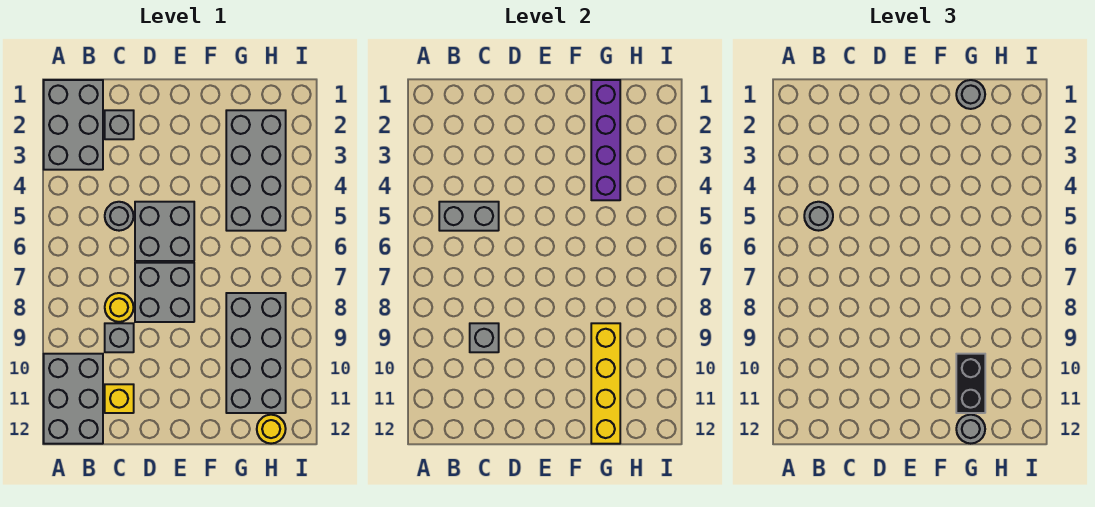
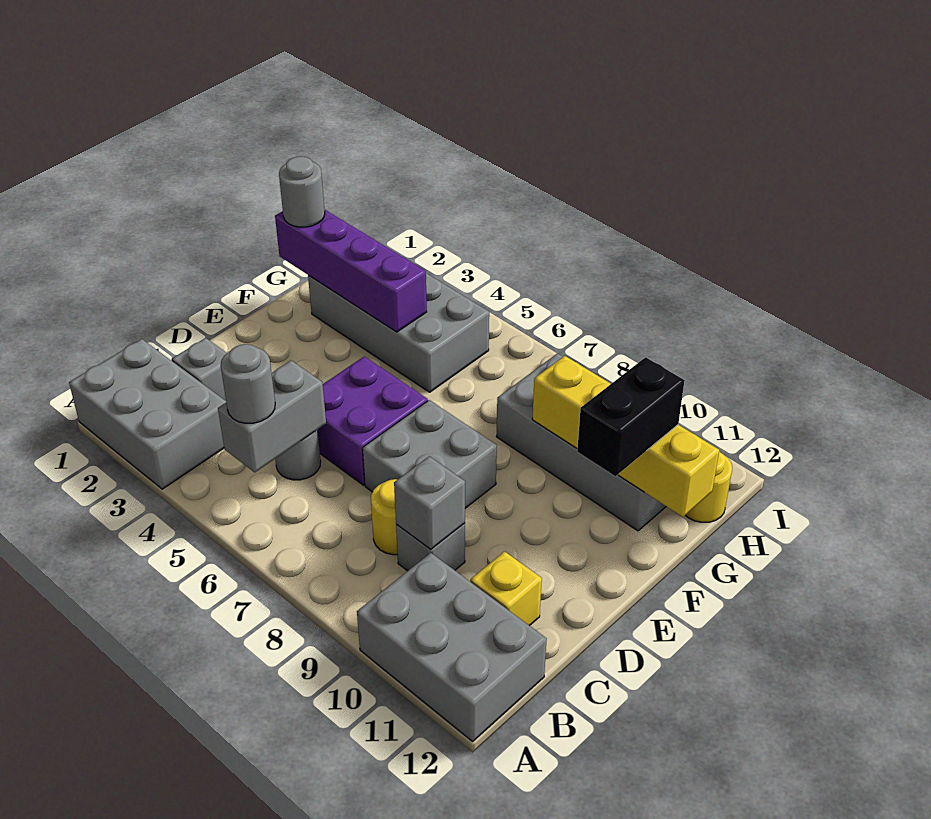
grey 2x2 brick [135,202,194,261] -> purple 2x2 brick [318,357,428,485]
black 1x2 brick [956,354,985,413] -> black 1x2 brick turned to [577,357,685,476]
grey 1x1 round brick [956,415,985,444] -> none

